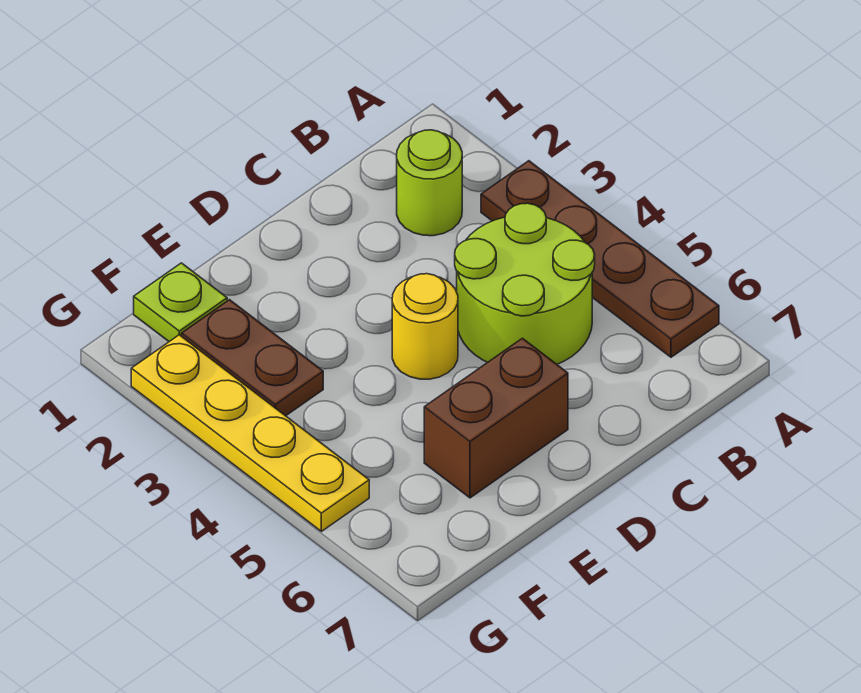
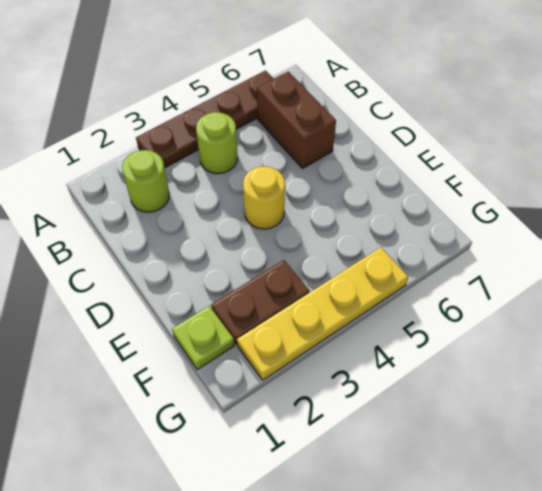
lime 2x2 round brick [455,203,595,364] -> lime 1x1 round brick [196,112,238,174]
brown 1x2 brick [424,338,568,498] -> brown 1x2 brick moved to [257,71,336,168]

